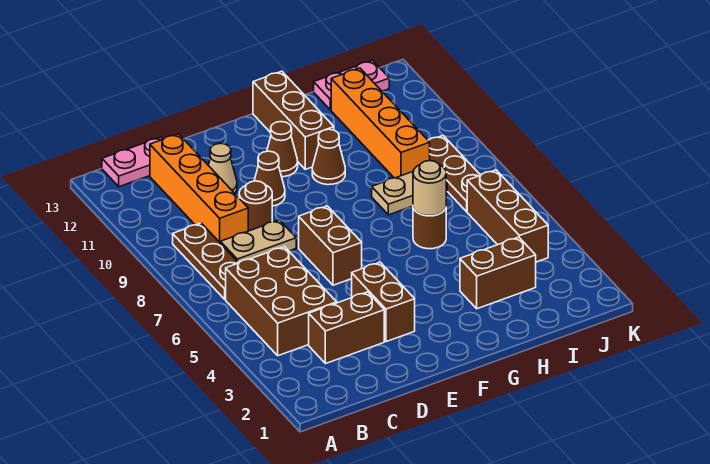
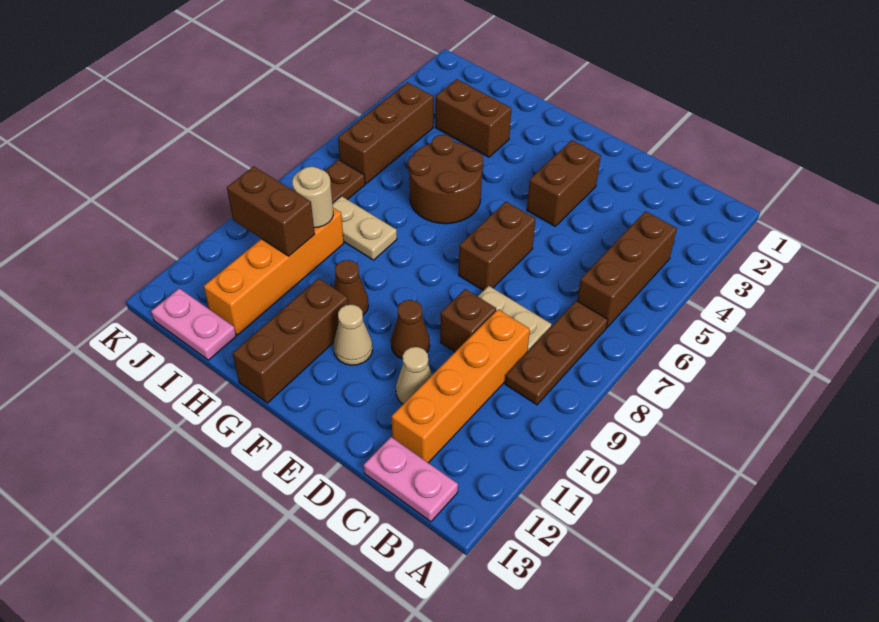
brown 2x3 brick [226,247,337,356] -> brown 1x3 brick [577,211,677,327]
brown 1x2 brick [309,292,384,364] -> brown 1x2 brick moved to [227,166,315,256]
brown 1x1 round brick [239,181,272,231] -> brown 1x1 brick [440,289,496,352]
brown 1x1 cone [267,122,298,177] -> tan 1x1 cone [334,305,373,365]
brown 1x1 round brick [413,208,446,249] -> brown 2x2 round brick [408,135,483,224]
tan 1x1 round brick [413,161,446,216] -> tan 1x1 round brick moved to [292,167,333,228]

